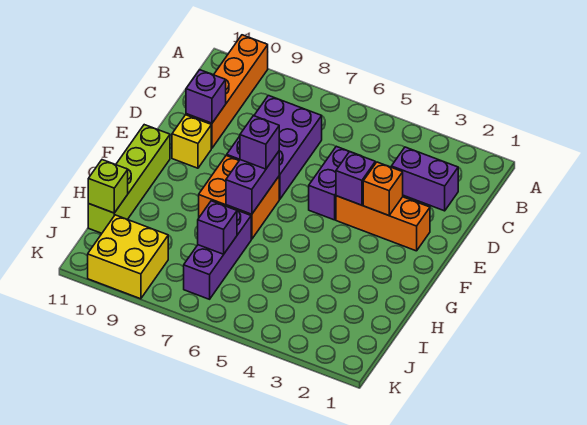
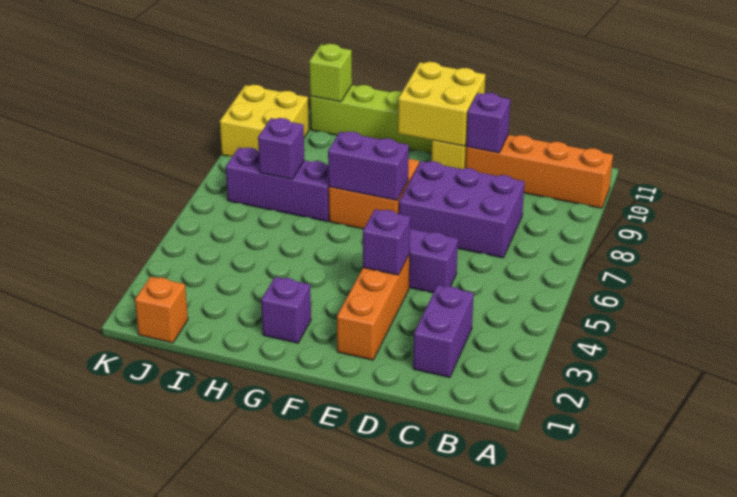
orange 1x1 brick [363,162,403,215] -> orange 1x1 brick moved to [135,276,188,343]
none -> yellow 2x2 brick [398,62,485,146]
purple 1x1 brick [240,116,279,169] -> purple 1x1 brick moved to [261,277,311,343]

